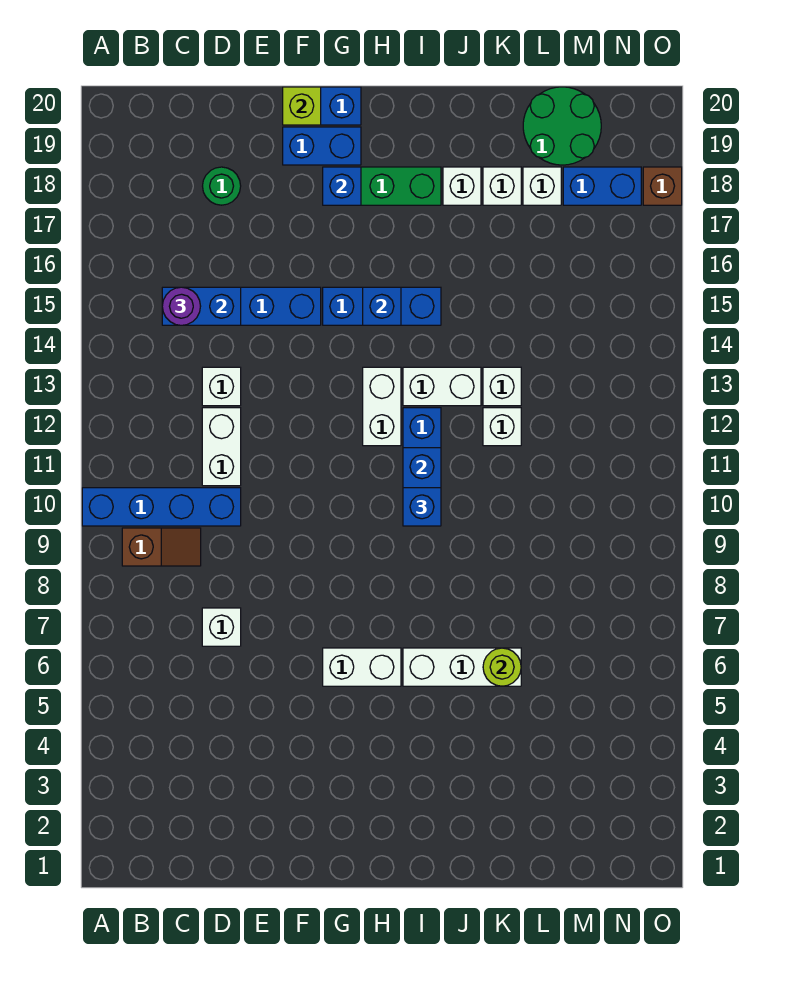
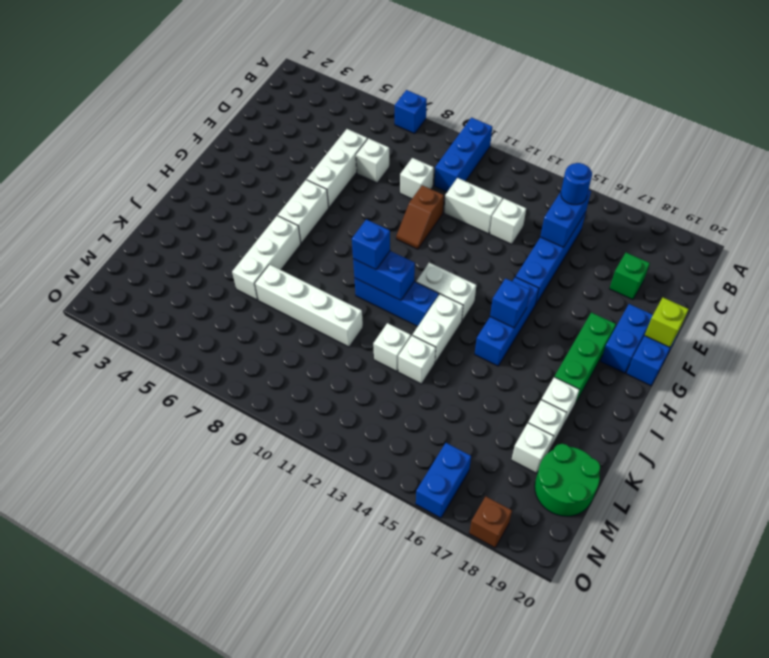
blue 1x4 brick [82,488,241,526] -> blue 1x3 brick [434,118,492,192]
brown 1x2 slope [122,528,201,566] -> brown 1x2 slope moved to [396,185,444,249]
purple 1x1 round brick [162,287,201,325] -> blue 1x1 round brick [561,163,592,205]
none -> white 1x3 brick [307,129,367,207]
none -> white 1x1 brick [400,158,434,199]
green 1x1 round brick [203,167,241,205] -> green 1x1 brick [609,253,650,300]
blue 1x1 brick [323,167,361,205] -> blue 1x1 brick moved to [395,90,427,134]
lime 1x1 round brick [483,648,521,686] -> none
none -> white 1x4 brick [255,264,363,347]
blue 1x2 brick [563,167,641,205] -> blue 1x2 brick moved to [416,443,471,518]

